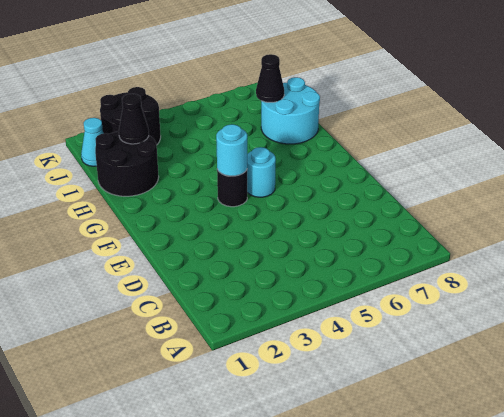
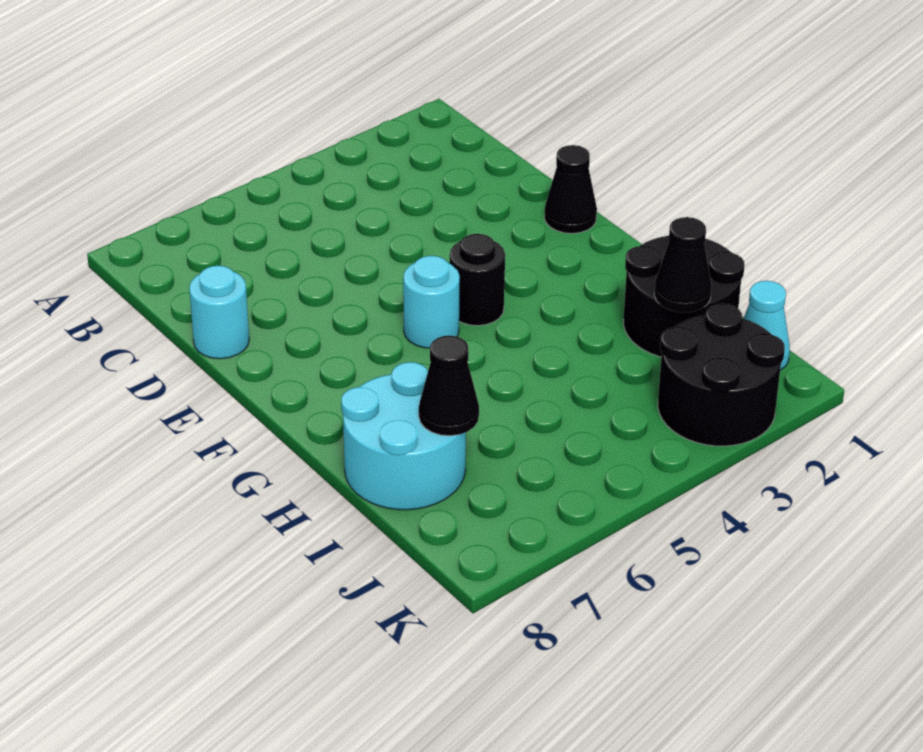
none -> black 1x1 cone [544,145,597,233]
cyan 1x1 round brick [216,124,247,176] -> cyan 1x1 round brick moved to [189,266,249,359]

